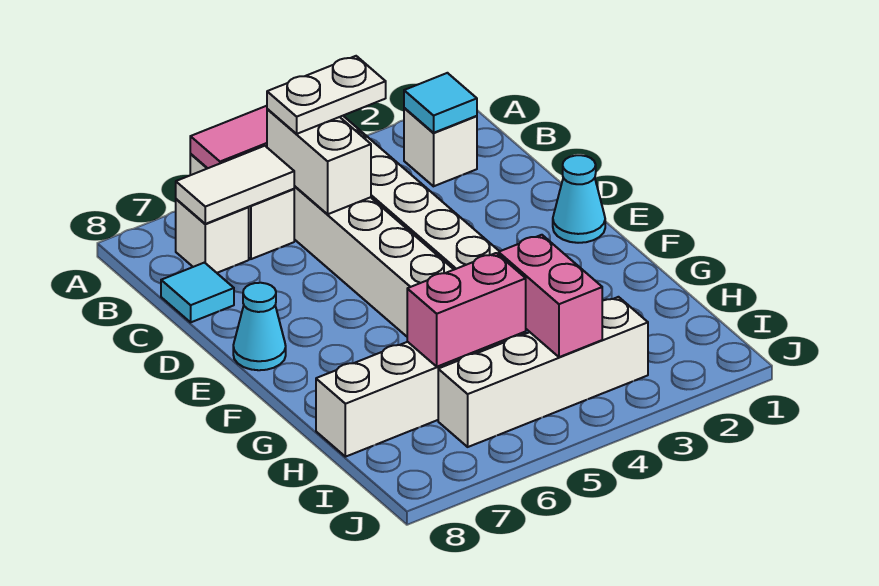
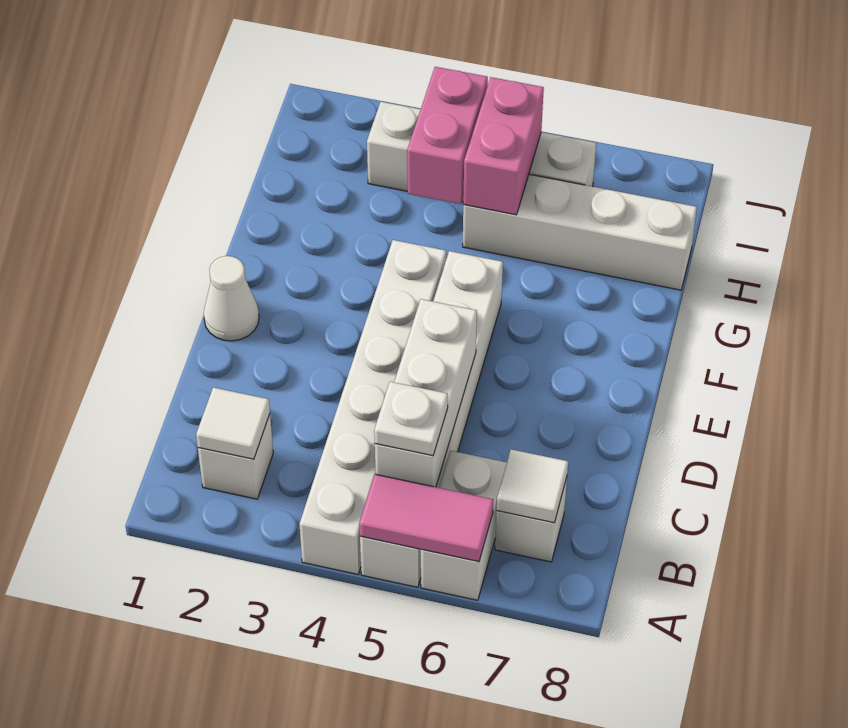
cyan 1x1 tile [404,73,477,133] -> white 1x1 tile [196,387,270,459]
white 1x2 plate [267,56,386,134] -> white 1x1 plate [374,382,448,456]
white 1x2 brick [267,109,371,214] -> white 1x3 brick [375,299,477,487]
white 1x2 tile [176,146,294,224] -> white 1x1 tile [497,449,568,523]
cyan 1x1 tile [161,263,234,322] -> none
cyan 1x1 cone [553,155,605,243] -> white 1x1 cone [204,256,259,341]
cyan 1x1 cone [233,283,286,370] -> none
pink 1x2 brick [407,253,526,367] -> pink 1x2 brick turned to [463,77,544,215]

